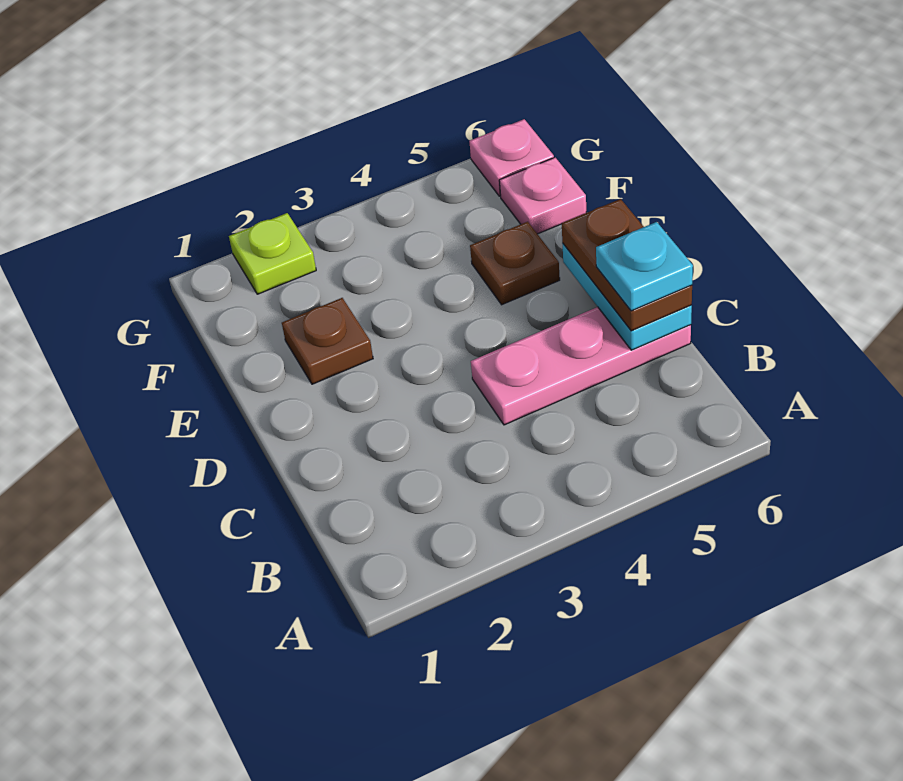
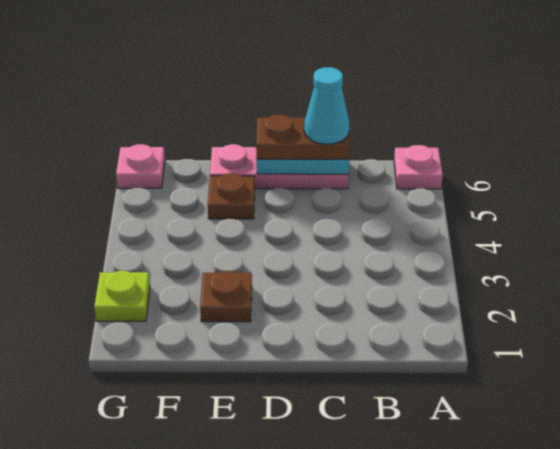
pink 1x3 plate [471,307,691,425] -> pink 1x3 plate turned to [210,144,349,189]
cyan 1x1 plate [596,222,693,311] -> cyan 1x1 cone [304,67,349,144]
pink 1x1 plate [499,158,586,234] -> pink 1x1 plate moved to [394,145,443,189]

